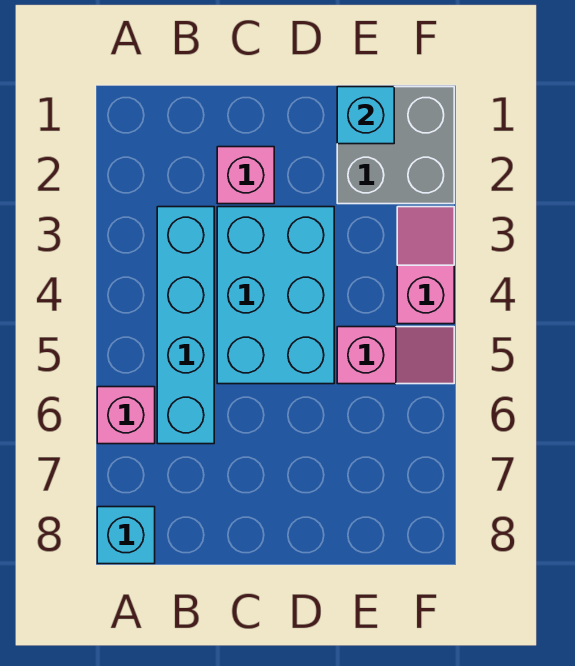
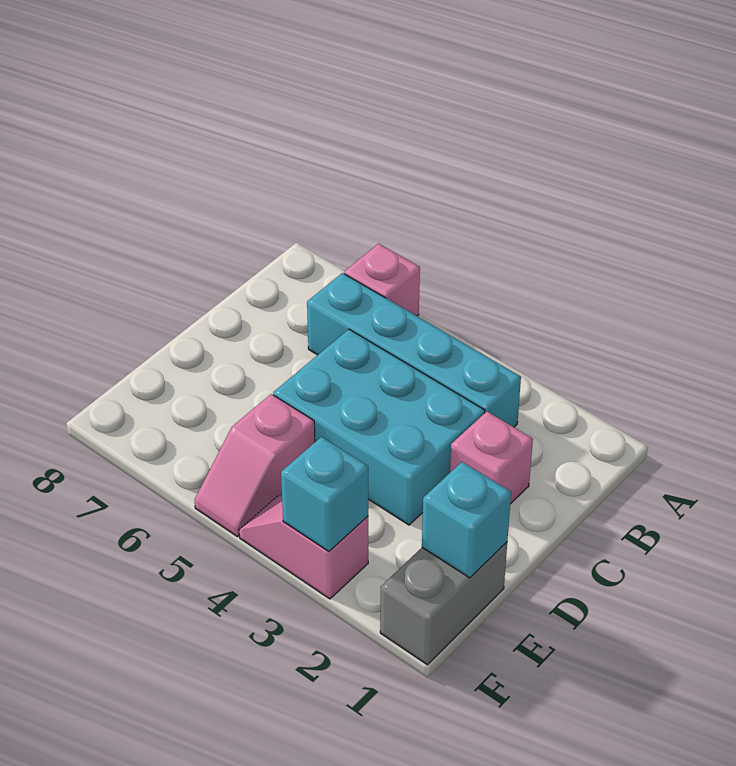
cyan 1x1 brick [97,507,155,564] -> cyan 1x1 brick moved to [281,437,368,552]
grey 2x2 brick [337,87,454,204] -> grey 1x2 brick [380,542,507,665]
pink 1x2 slope [397,207,454,324] -> pink 1x2 slope turned to [239,495,368,599]

